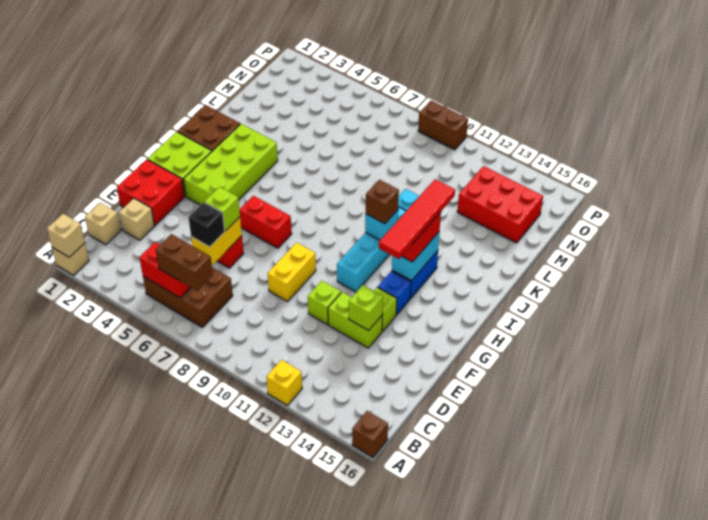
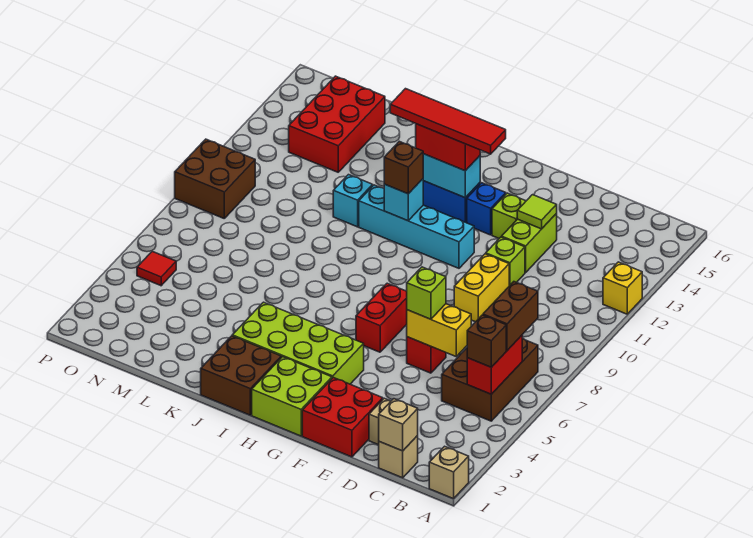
tan 1x1 brick [47,214,85,257] -> tan 1x1 brick moved to [379,399,418,451]
brown 1x1 brick [352,411,388,457] -> brown 1x1 brick moved to [467,315,506,367]
black 1x1 brick [188,202,225,247] -> none
yellow 1x2 brick [268,243,316,301] -> yellow 1x2 brick turned to [454,254,509,322]
lime 1x1 brick [349,285,383,331] -> lime 1x1 tile [517,195,557,229]
none -> red 1x1 tile [137,251,176,286]
brown 1x2 brick [418,100,468,150] -> brown 2x2 brick [175,139,255,218]

